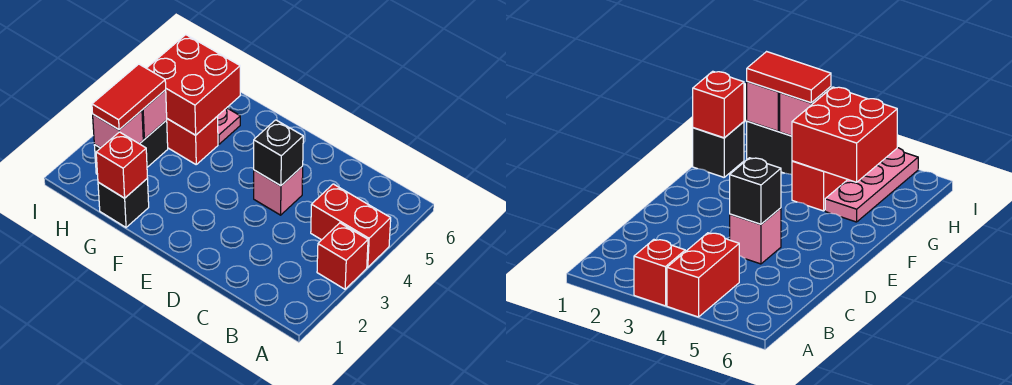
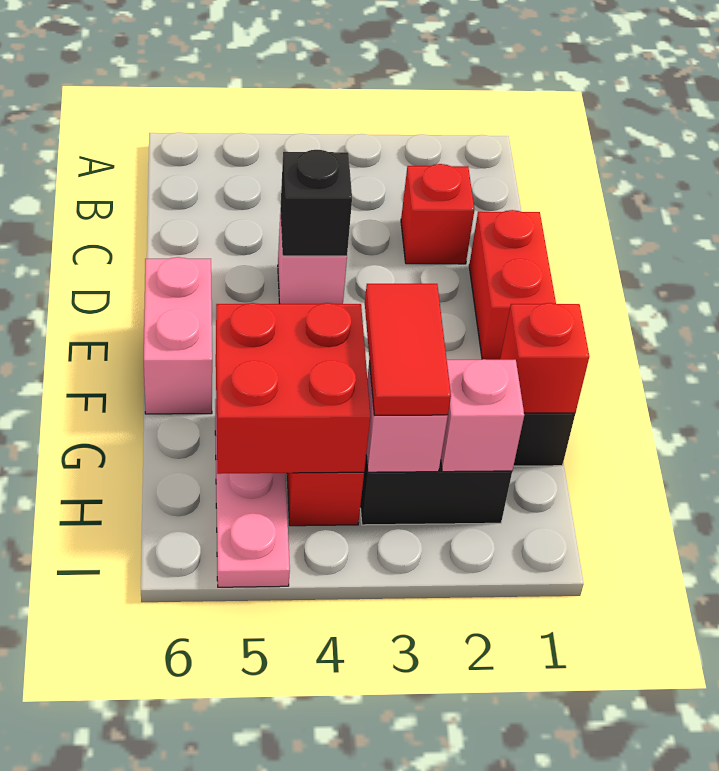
red 1x1 brick [317,223,368,289] -> red 1x1 brick moved to [401,164,474,264]
red 1x2 brick [311,184,391,267] -> red 1x2 brick moved to [469,210,556,360]
none -> pink 1x2 brick [144,257,212,414]
red 1x2 tile [92,64,166,130] -> red 1x2 tile turned to [365,284,451,415]

